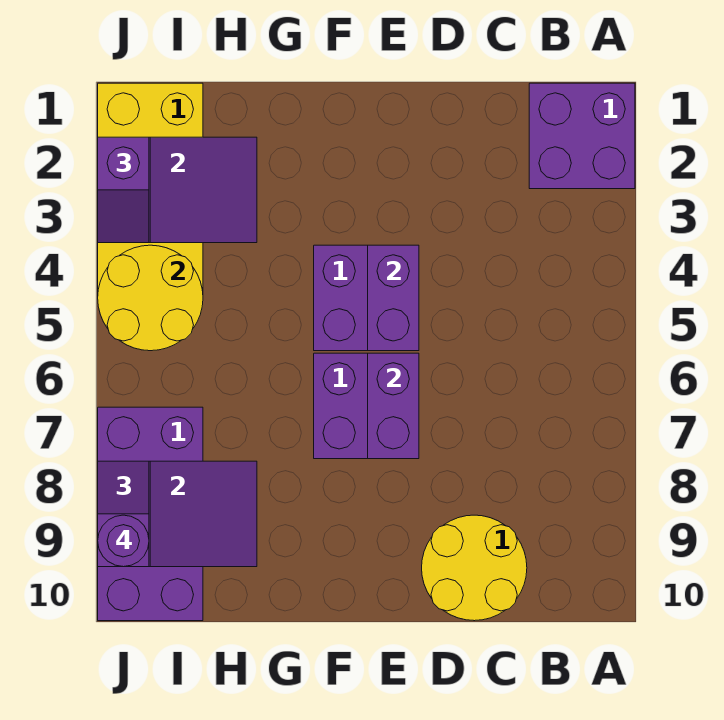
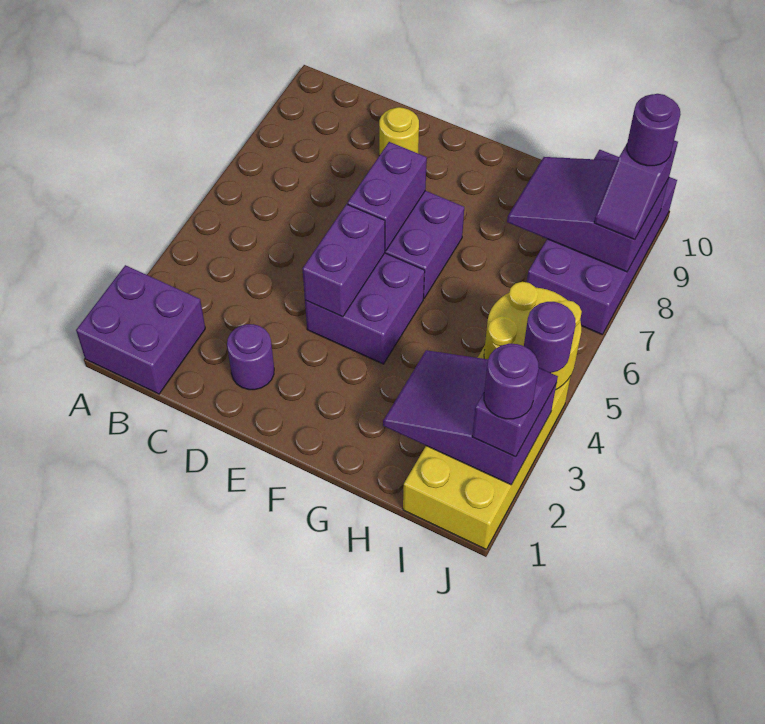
yellow 2x2 round brick [422,515,527,621] -> yellow 1x1 round brick [379,107,419,155]
none -> purple 1x1 round brick [227,324,274,390]
none -> purple 1x1 round brick [484,344,539,419]
none -> purple 1x1 round brick [524,302,576,373]

